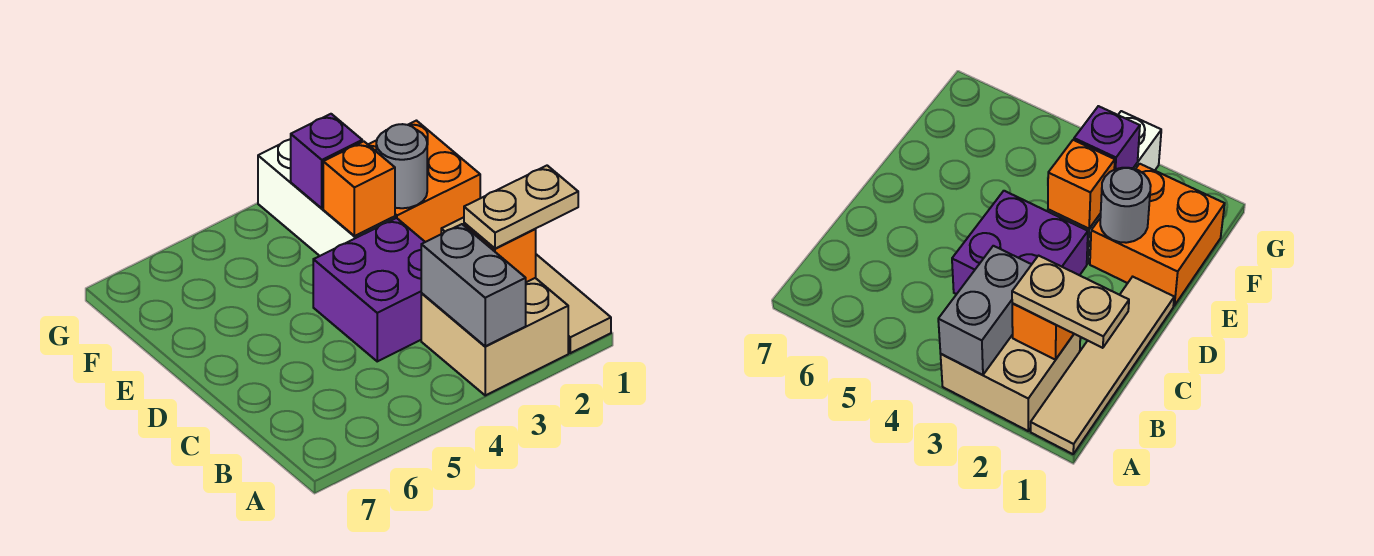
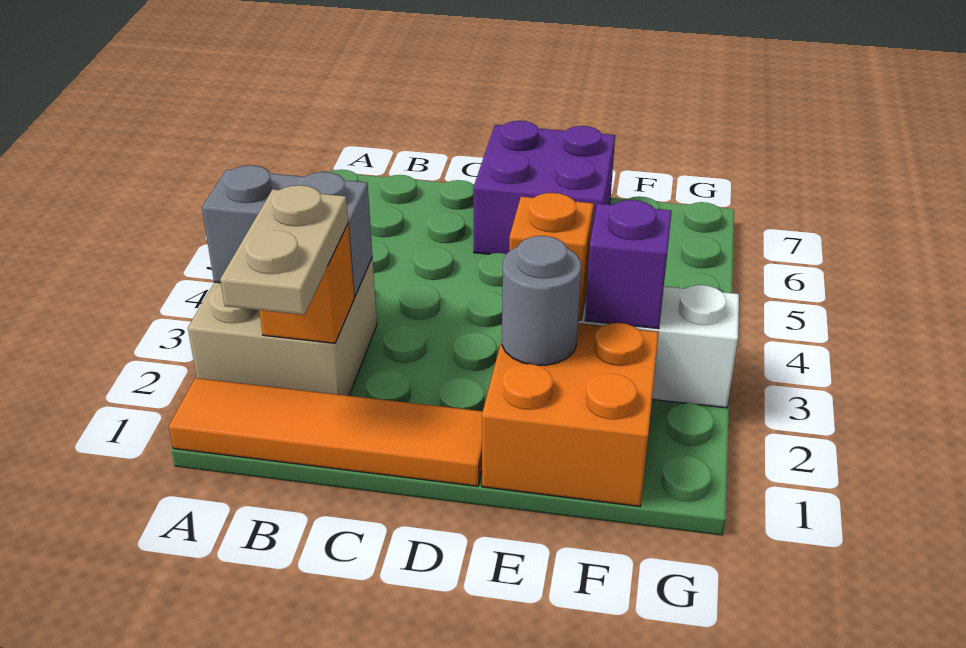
tan 1x4 tile [441,217,611,353] -> orange 1x4 tile [169,378,483,486]
purple 2x2 brick [313,218,425,361] -> purple 2x2 brick moved to [473,121,615,254]

